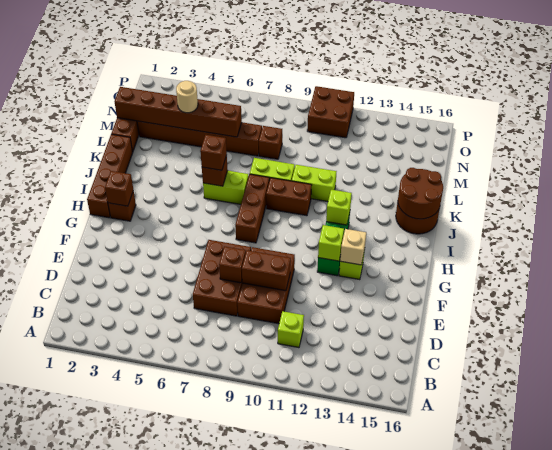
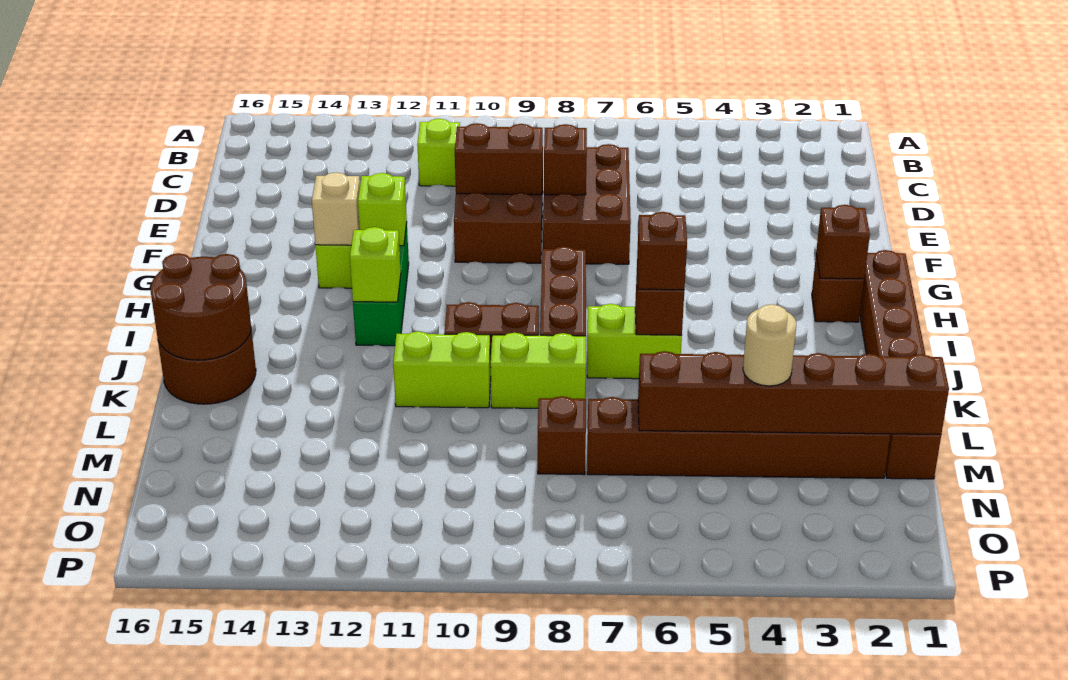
brown 2x2 brick [307,86,354,138] -> none

